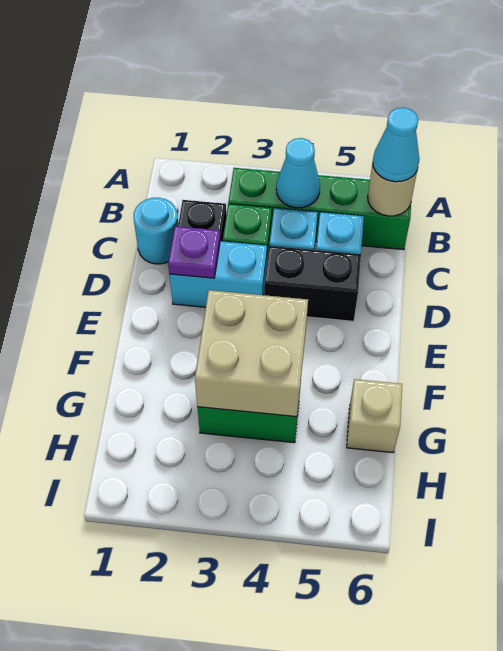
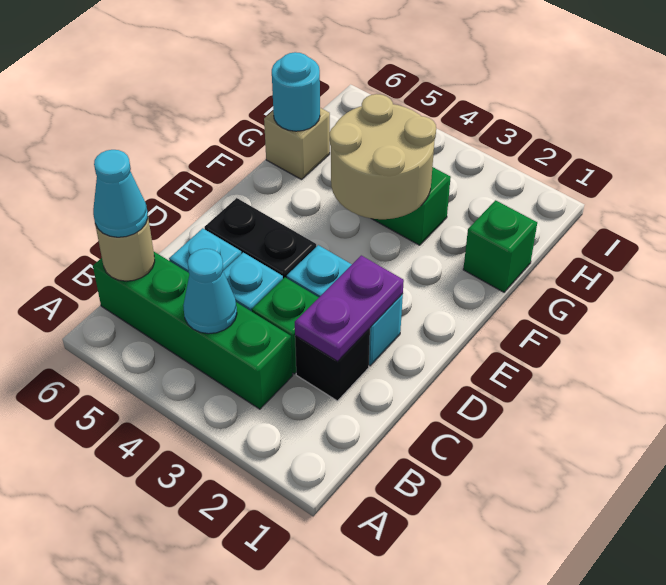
cyan 1x1 round brick [134,198,178,264] -> cyan 1x1 round brick moved to [272,52,320,131]
purple 1x1 plate [168,226,220,278] -> purple 1x2 plate [295,255,404,361]
tan 2x2 brick [195,290,308,417] -> tan 2x2 round brick [330,94,436,219]
none -> green 1x1 brick [463,200,537,292]

